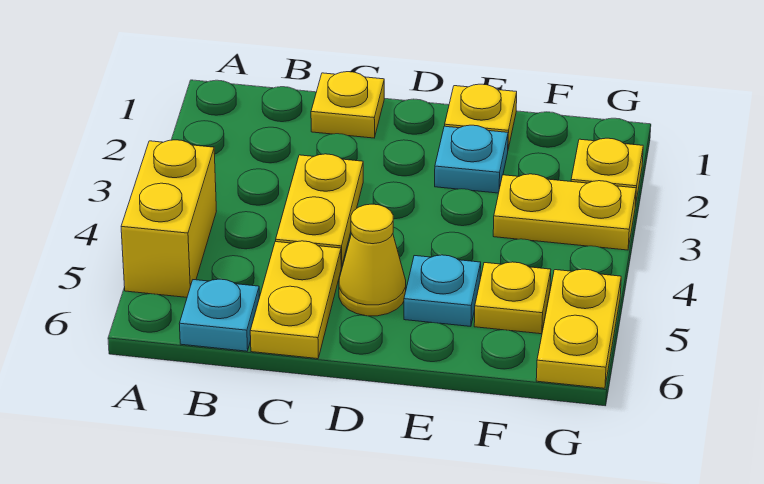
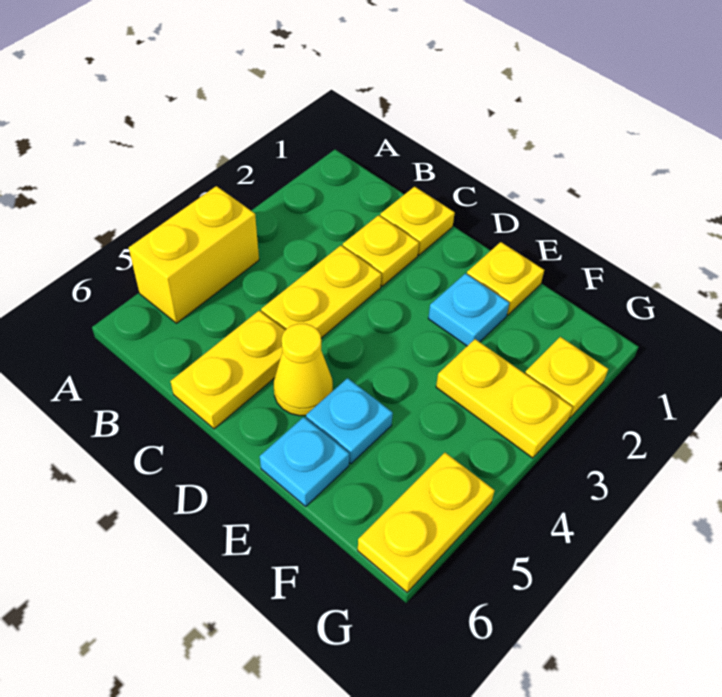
cyan 1x1 plate [179,279,260,351] -> cyan 1x1 plate moved to [260,417,349,506]
yellow 1x1 plate [474,262,551,334] -> yellow 1x1 plate moved to [343,215,419,286]

